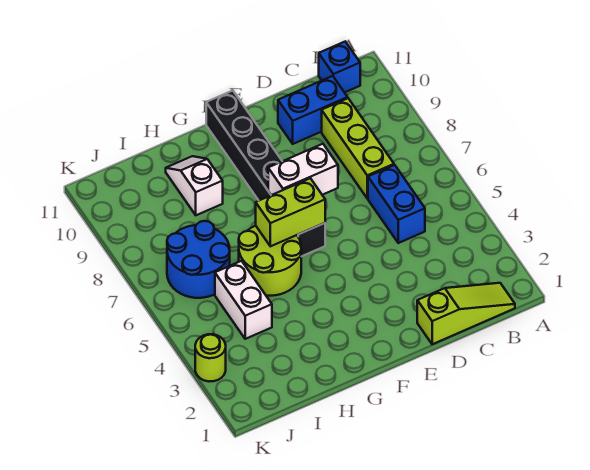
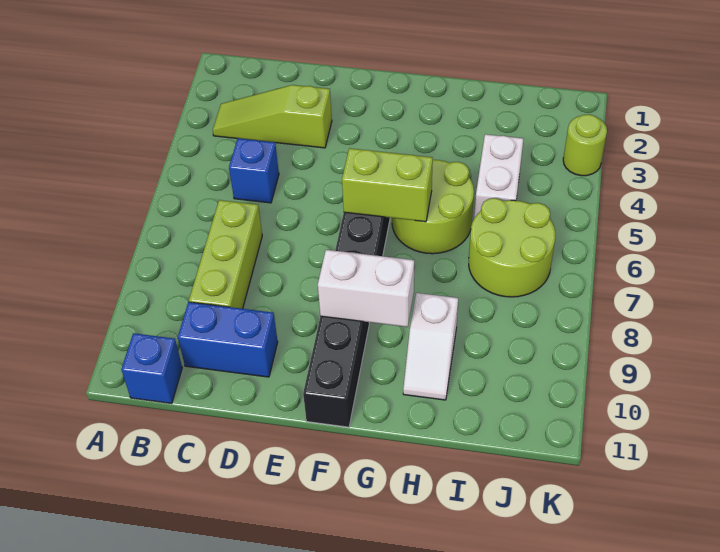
lime 1x3 slope [417,283,515,344] -> lime 1x3 slope moved to [213,85,332,148]
blue 1x2 brick [368,165,425,243] -> blue 1x1 brick [229,138,279,203]
white 1x2 brick [268,144,338,195] -> white 1x2 brick moved to [318,250,414,327]
blue 2x2 round brick [167,221,230,298] -> lime 2x2 round brick [469,198,555,297]

